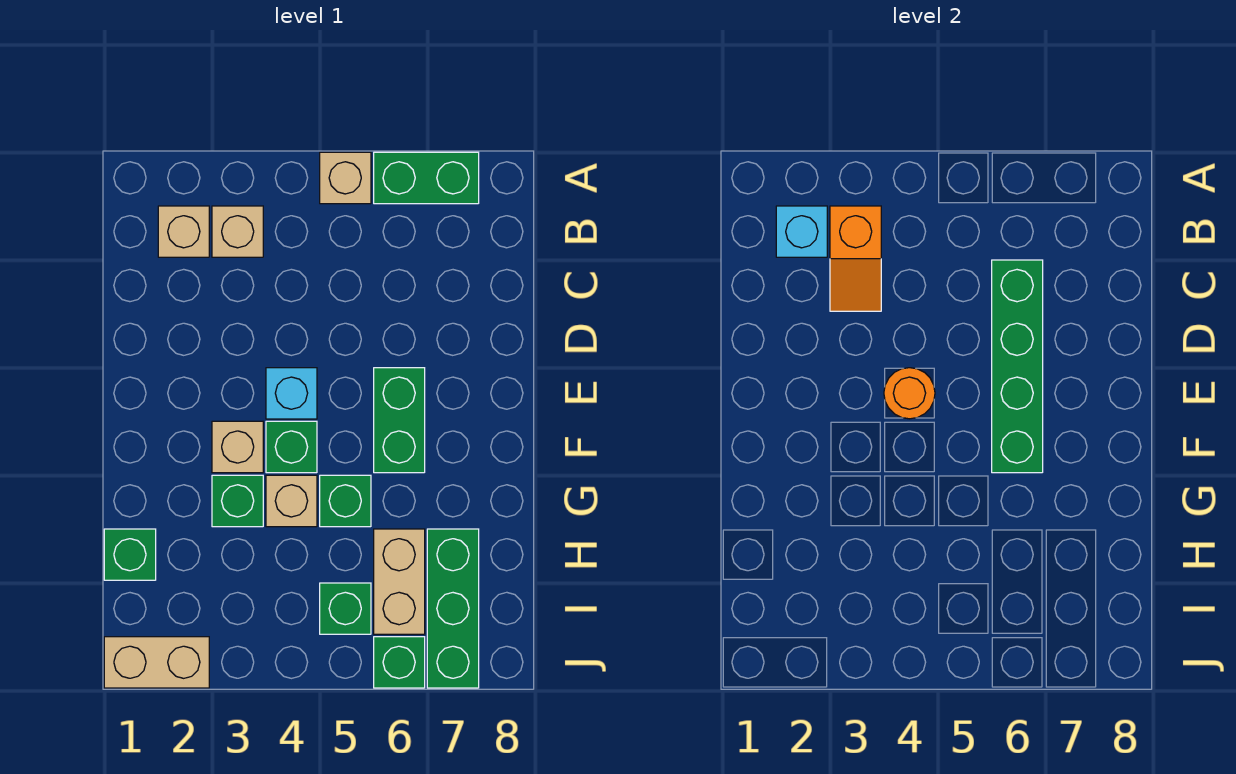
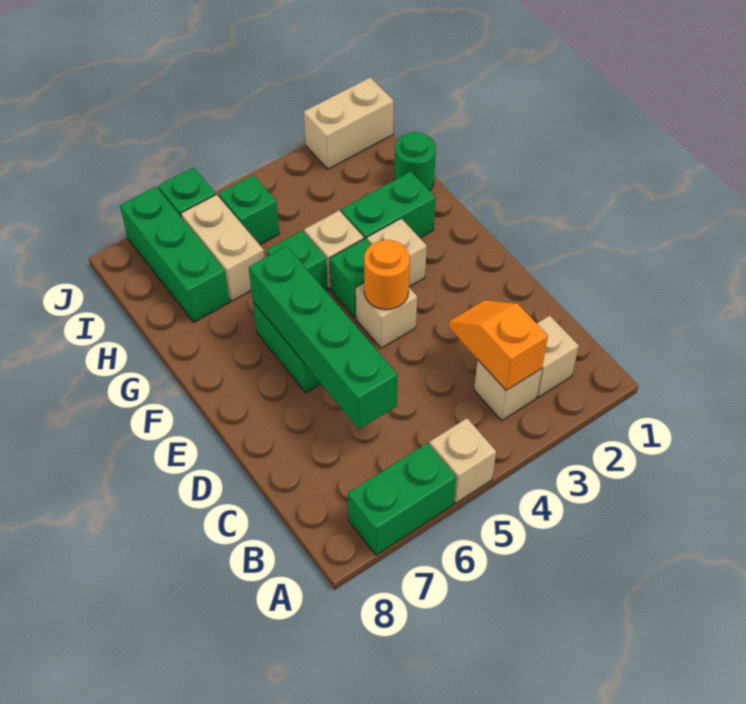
cyan 1x1 brick [776,206,827,257] -> none
cyan 1x1 brick [266,368,317,419] -> tan 1x1 brick [356,283,417,348]
green 1x1 brick [212,475,263,527] -> green 1x2 brick [341,171,436,240]
green 1x1 brick [104,529,156,580] -> green 1x1 round brick [394,132,436,191]

